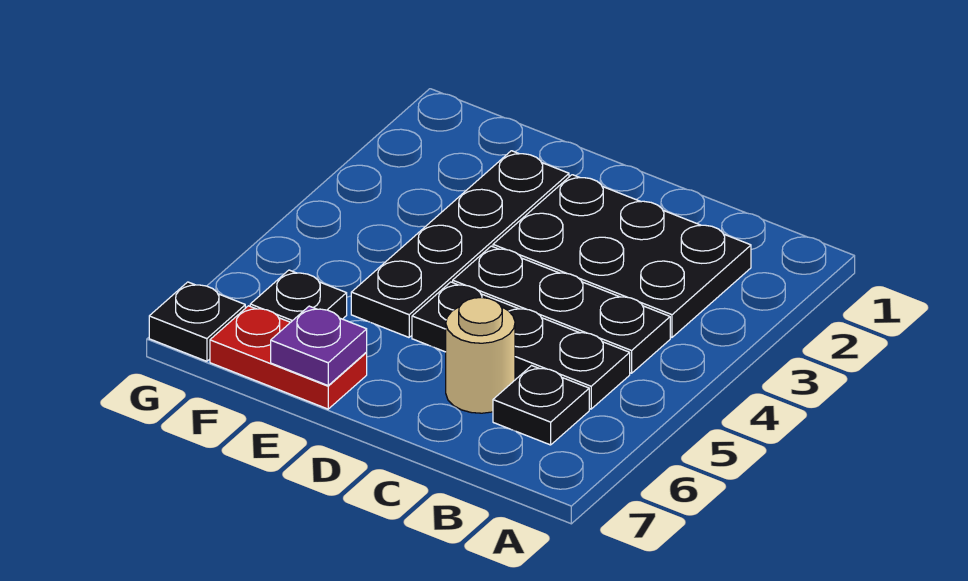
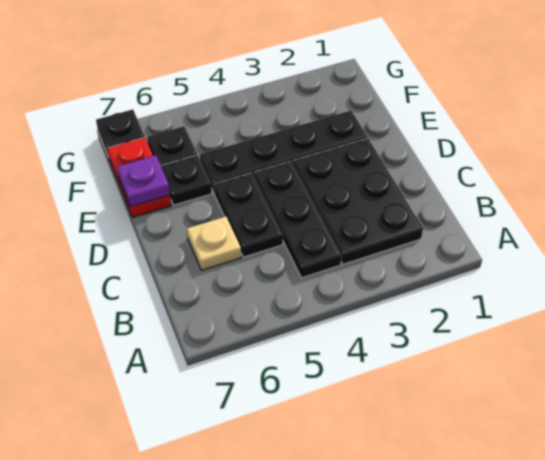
black 1x3 plate [412,282,630,409] -> black 1x2 plate [214,173,283,257]
black 1x1 plate [493,366,589,445] -> black 1x1 plate moved to [161,155,212,205]
tan 1x1 round brick [446,298,515,413] -> tan 1x1 plate [187,217,241,270]

